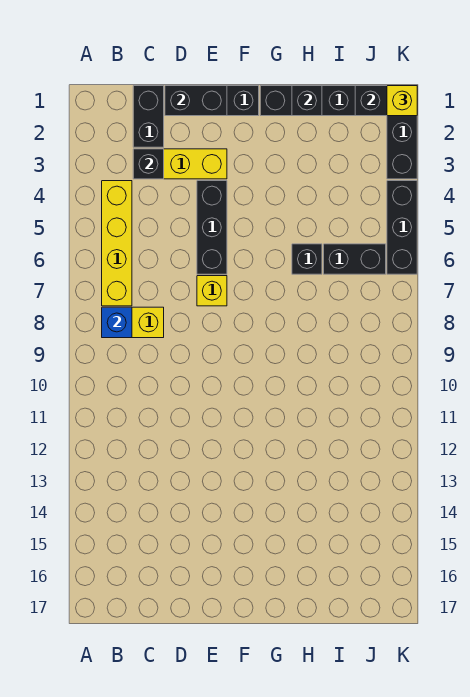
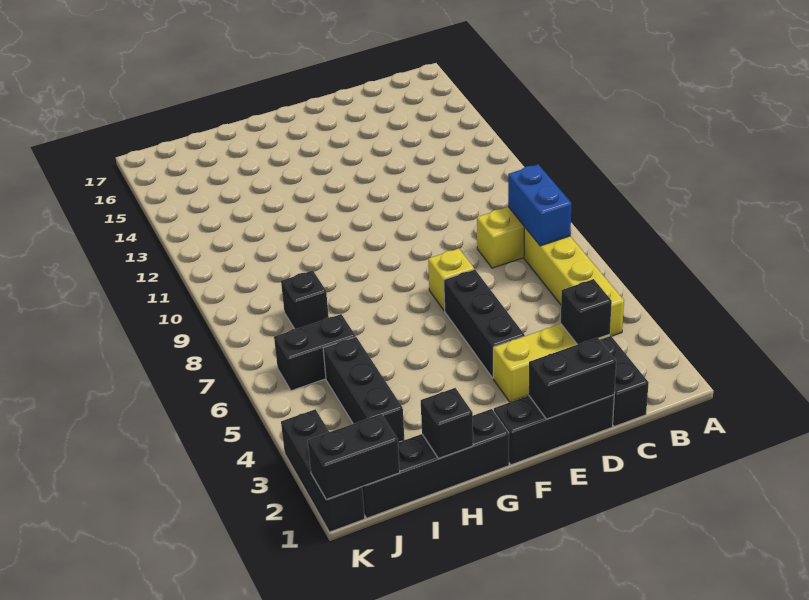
blue 1x1 brick [102,307,132,338] -> blue 1x2 brick [508,164,571,246]
black 1x1 brick [292,244,322,274] -> black 1x1 brick moved to [281,270,329,329]
yellow 1x1 brick [387,86,417,116] -> none
black 1x3 brick [387,181,417,274] -> black 1x3 brick moved to [323,337,404,442]

